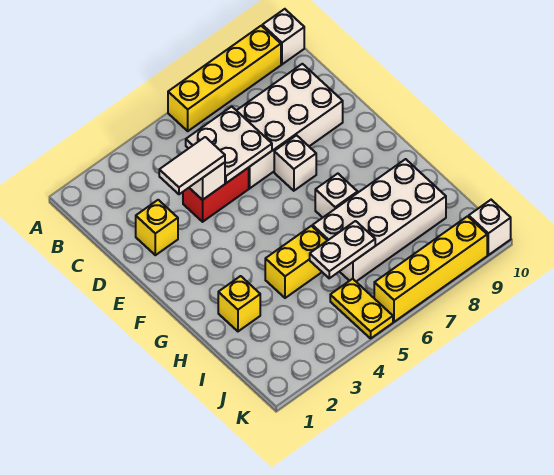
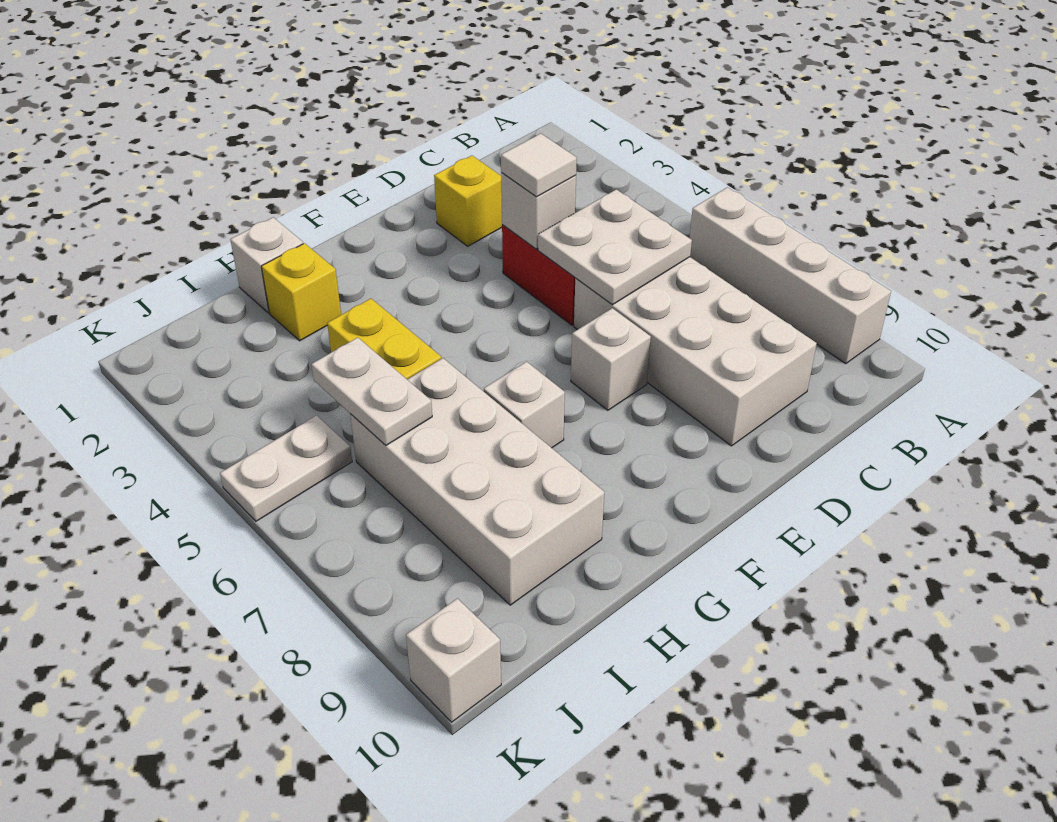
yellow 1x4 brick [168,26,281,131] -> white 1x4 brick [690,187,891,364]
white 1x1 brick [262,9,304,64] -> white 1x1 brick moved to [230,217,303,313]
white 1x2 tile [159,137,225,194] -> white 1x1 tile [501,133,577,197]
yellow 1x2 plate [330,279,393,338] -> white 1x2 plate [220,415,352,521]
yellow 1x4 brick [374,216,487,322] -> none

